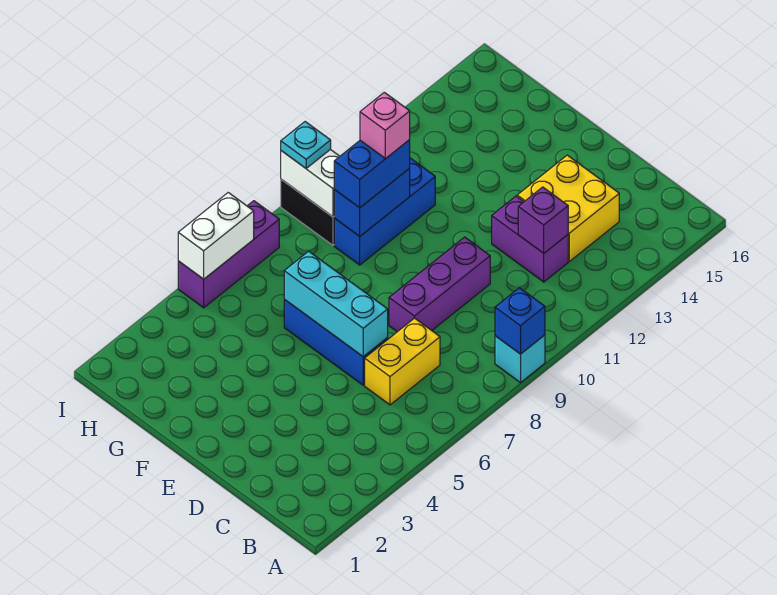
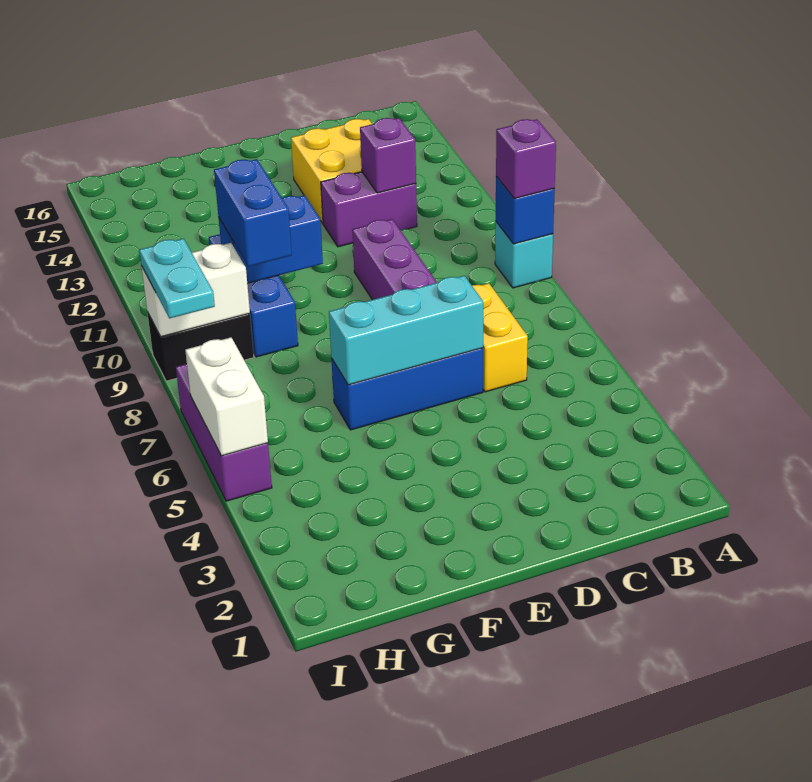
none -> purple 1x1 brick [496,119,556,199]
blue 1x2 brick [334,168,410,236] -> blue 1x2 brick turned to [219,195,323,283]
pink 1x1 brick [360,92,410,159] -> none
cyan 1x1 plate [281,122,331,168] -> cyan 1x2 plate [139,239,215,318]

